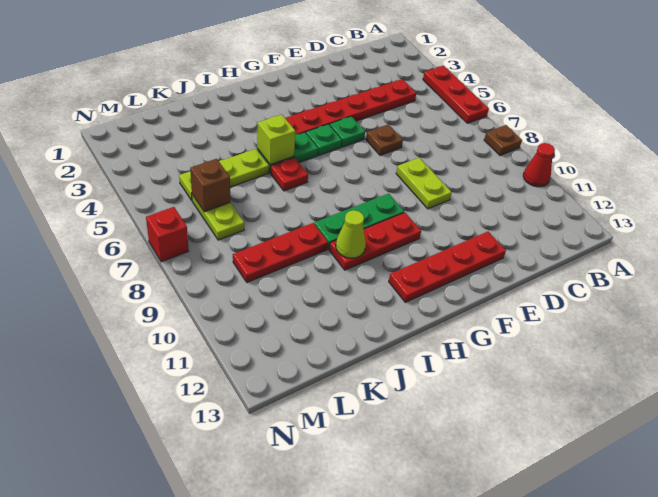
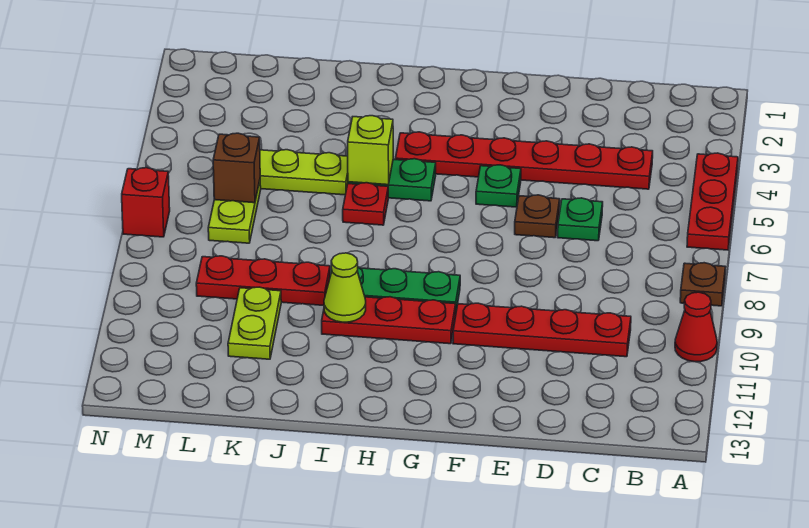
lime 1x2 plate [396,158,452,209] -> lime 1x2 plate moved to [228,287,281,359]
red 1x4 plate [389,232,506,302] -> red 1x4 plate moved to [453,303,631,357]
green 1x1 plate [306,124,342,155] -> green 1x1 plate moved to [558,198,603,241]

